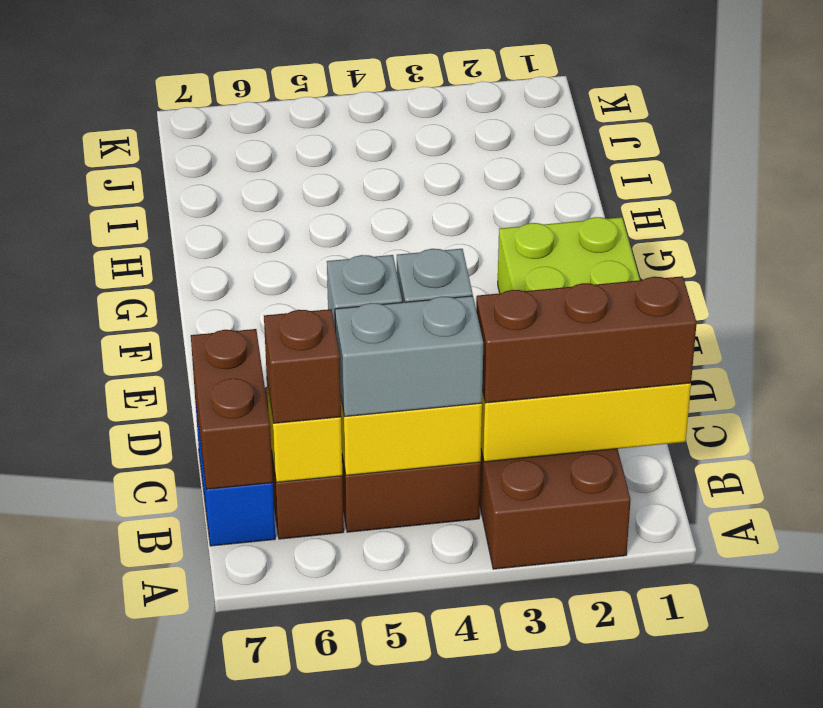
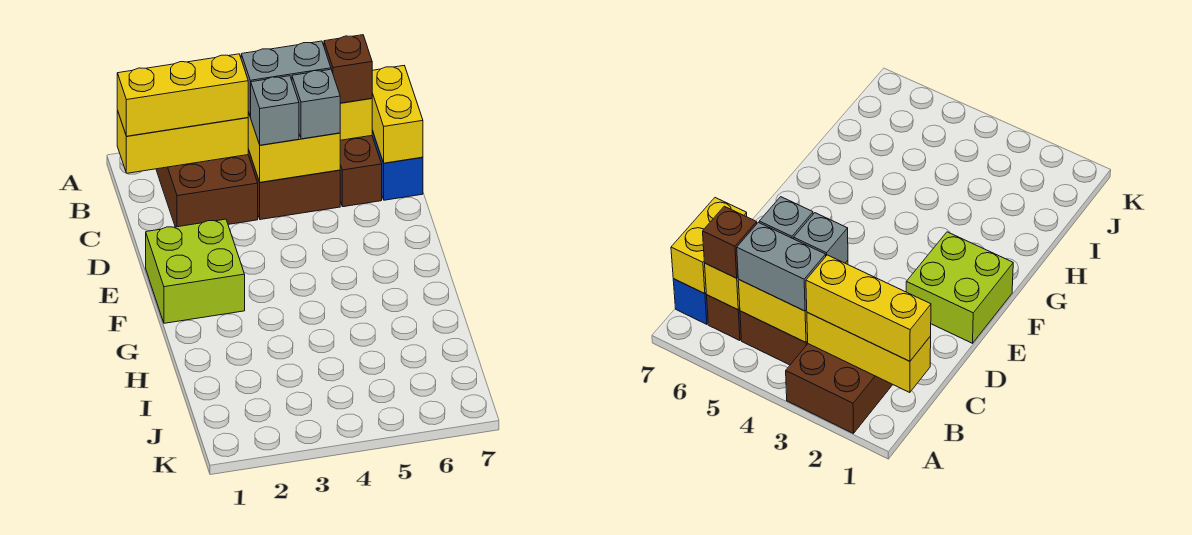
brown 1x3 brick [476,276,697,403] -> yellow 1x3 brick [117,54,248,136]
brown 1x2 brick [191,329,273,489] -> yellow 1x2 brick [372,66,423,163]

